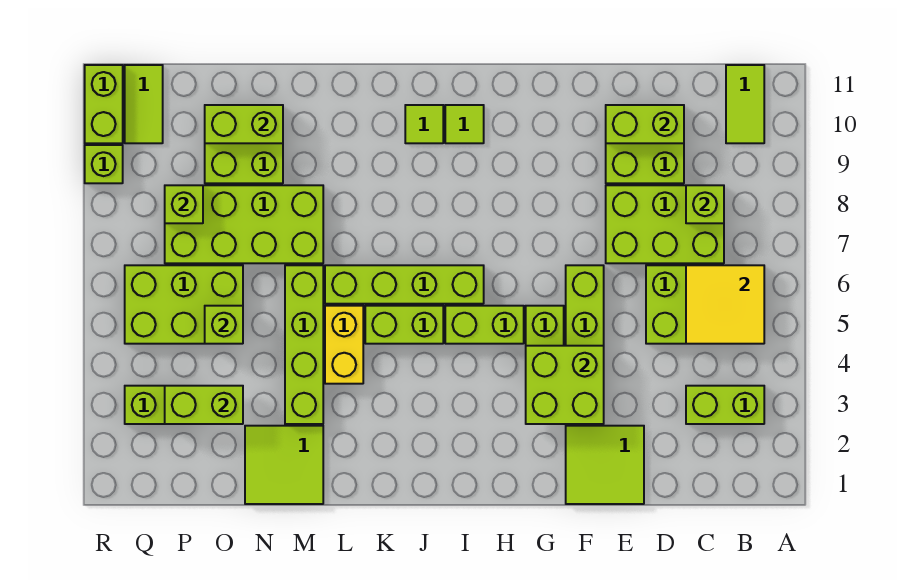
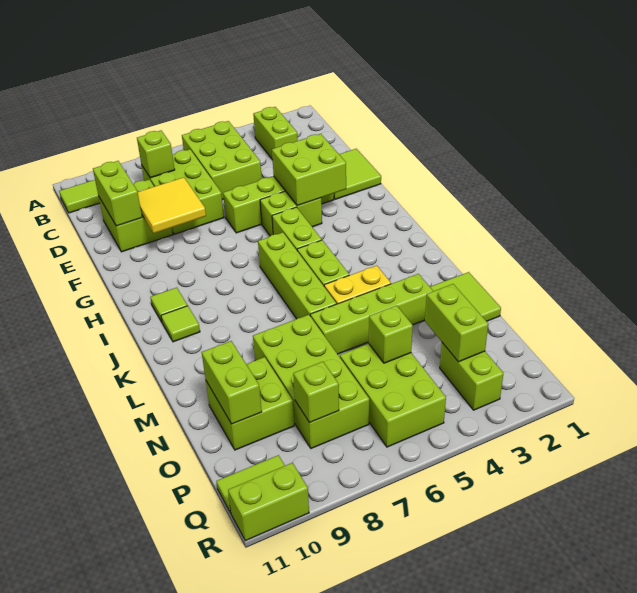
yellow 2x2 tile [686,265,764,344] -> yellow 2x2 tile moved to [138,177,206,233]
lime 1x1 brick [85,145,123,183] -> none

